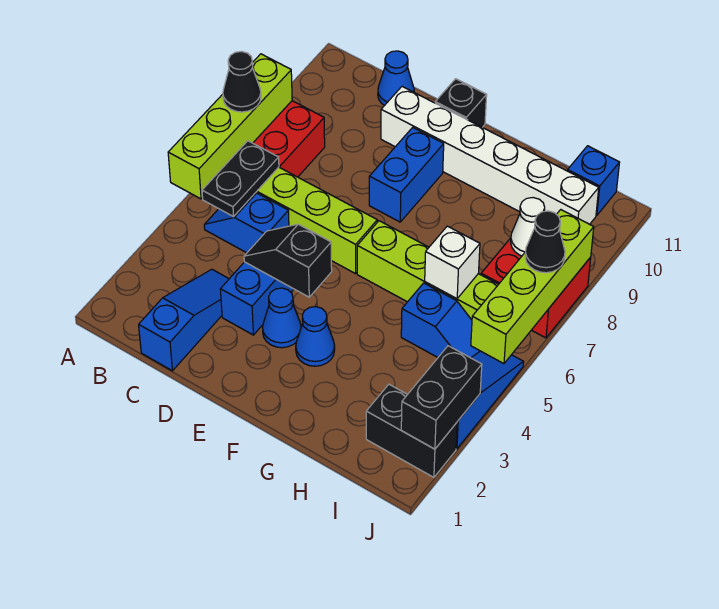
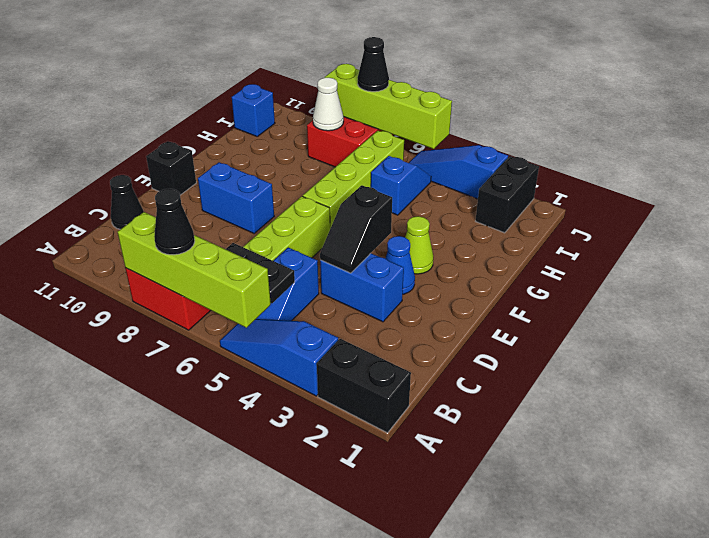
blue 1x3 slope [139,269,229,371] -> blue 1x3 slope moved to [220,319,338,396]
blue 1x1 cone [378,51,414,106] -> black 1x1 cone [110,175,144,229]
white 1x6 brick [381,86,599,224] -> none
blue 1x1 cone [296,307,335,366] -> lime 1x1 cone [405,216,433,274]
white 1x1 brick [425,226,480,299] -> none
black 1x2 brick [401,346,482,449] -> black 1x2 brick moved to [317,339,411,433]

